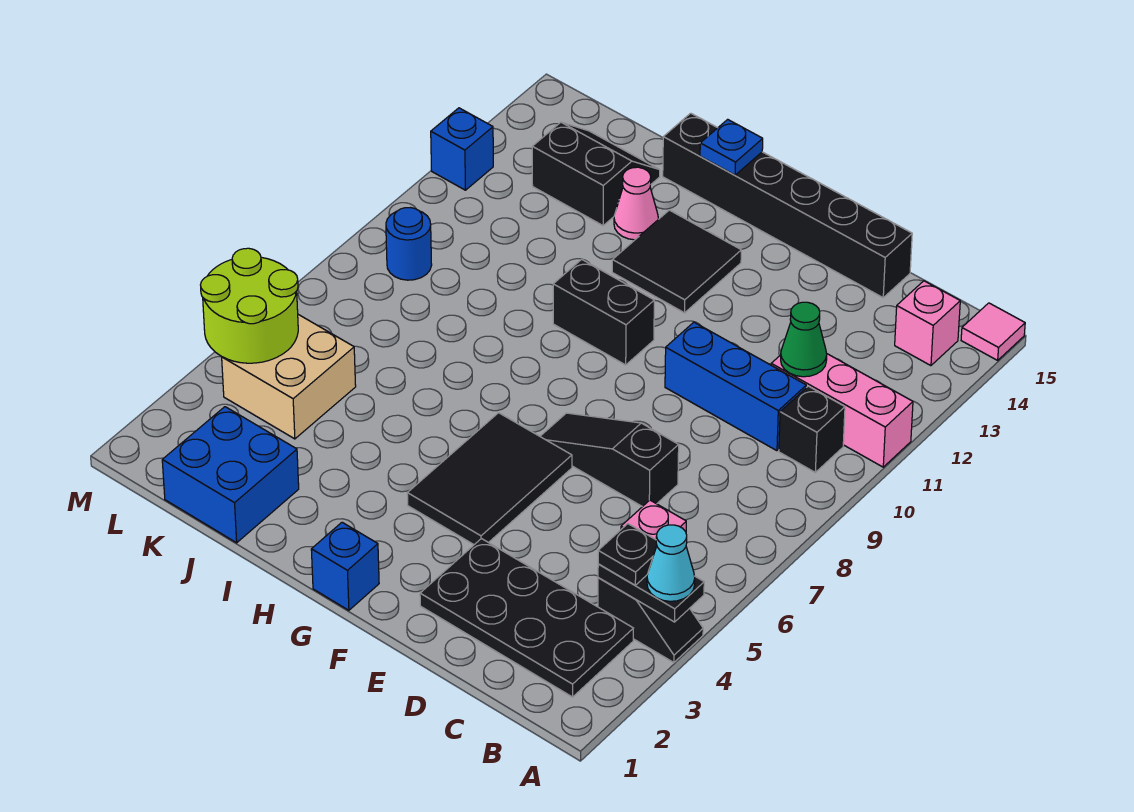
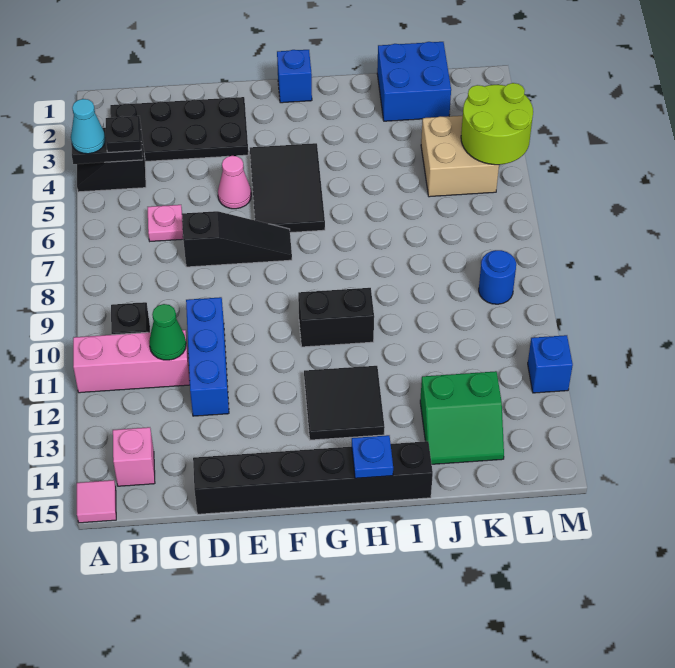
blue 1x3 brick [665,322,806,451] -> blue 1x3 brick turned to [186,297,229,416]
pink 1x1 cone [614,167,658,240] -> pink 1x1 cone moved to [218,156,251,209]
black 2x2 slope [532,122,660,225] -> green 2x2 slope [420,371,504,464]

